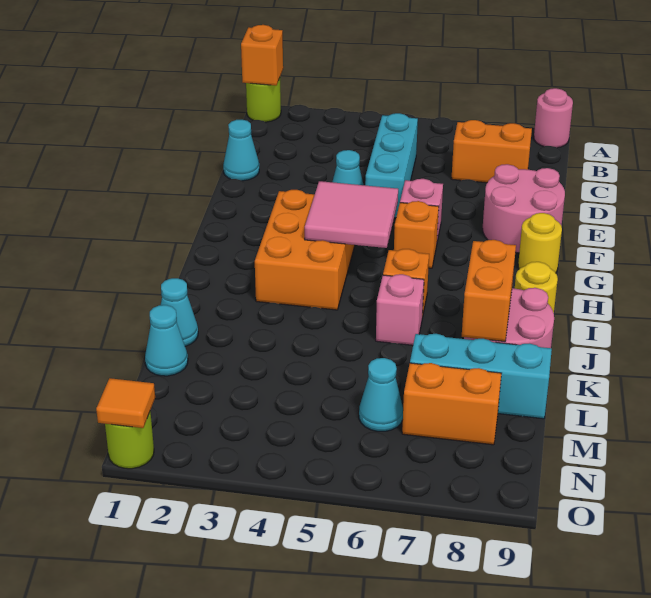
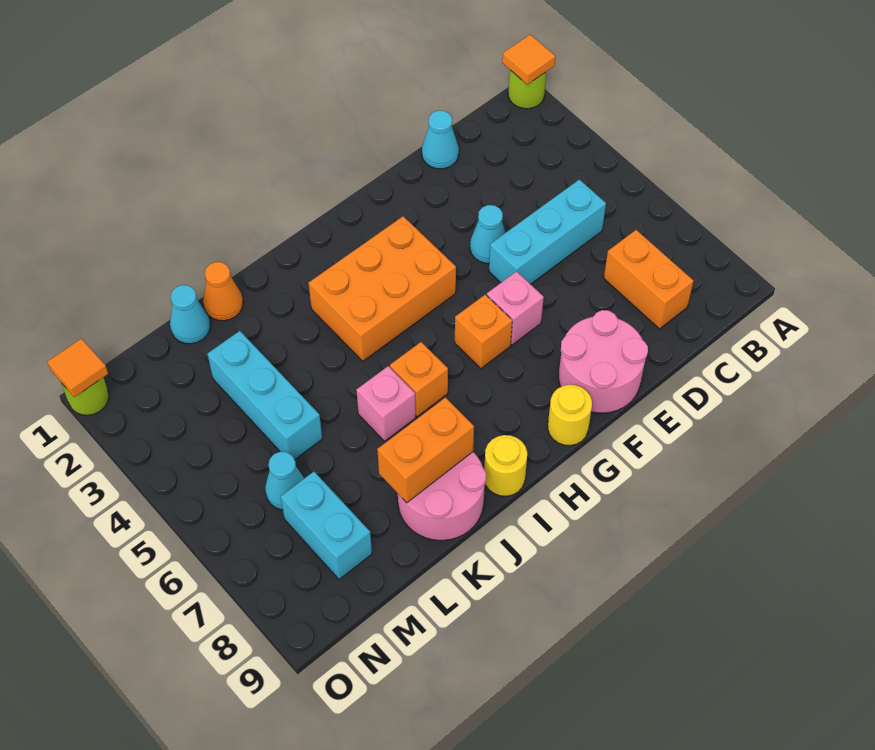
orange 1x1 brick [241,25,283,85] -> orange 1x1 tile [502,35,555,84]
pink 1x1 round brick [534,88,573,148] -> none
pink 2x2 tile [305,181,398,248] -> none
cyan 1x1 cone [161,278,198,346] -> orange 1x1 cone [203,262,243,321]
cyan 1x3 brick [410,334,552,419] -> cyan 1x3 brick moved to [208,331,322,460]
orange 1x2 brick [402,363,501,445] -> cyan 1x2 brick [281,472,372,579]

